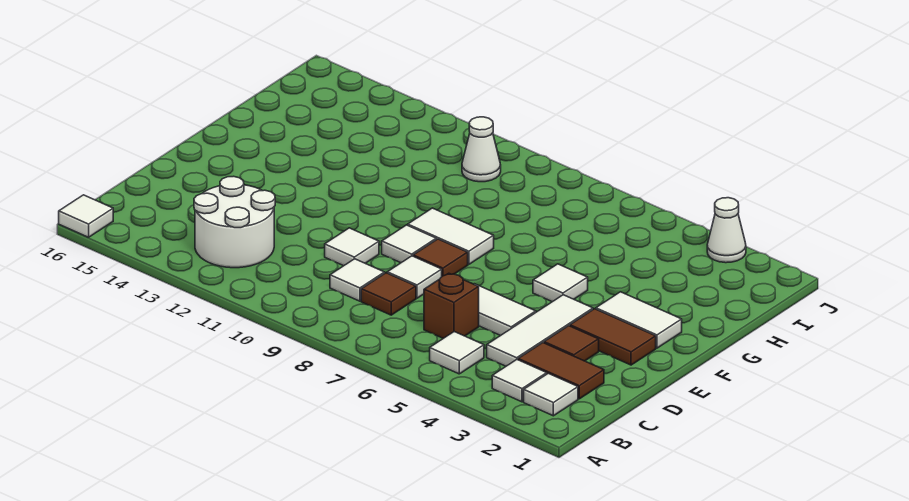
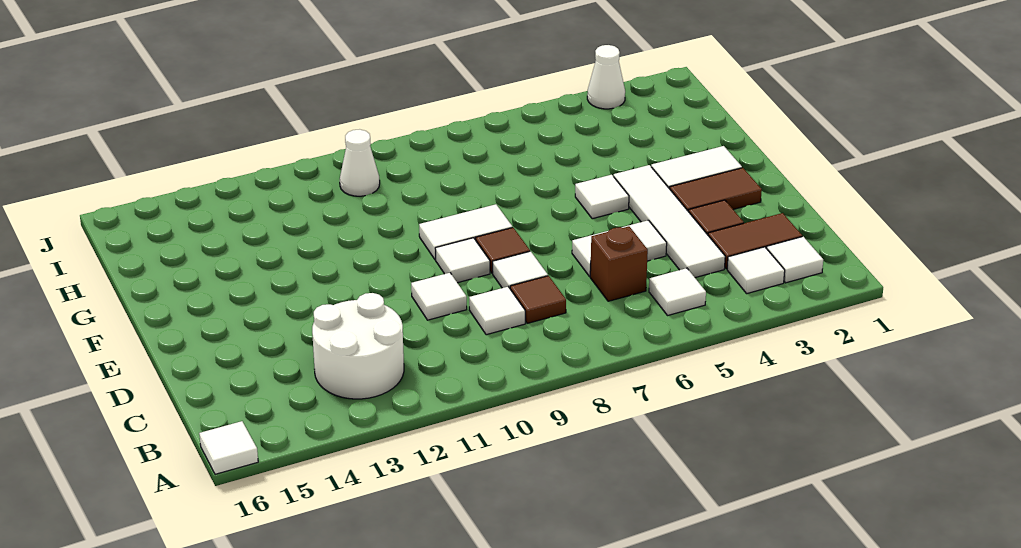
white 1x3 tile [487,295,593,366] -> white 1x4 tile [614,165,725,278]

